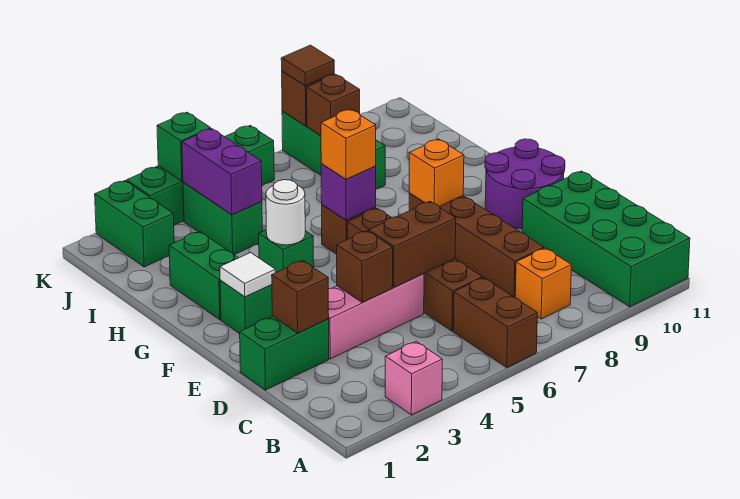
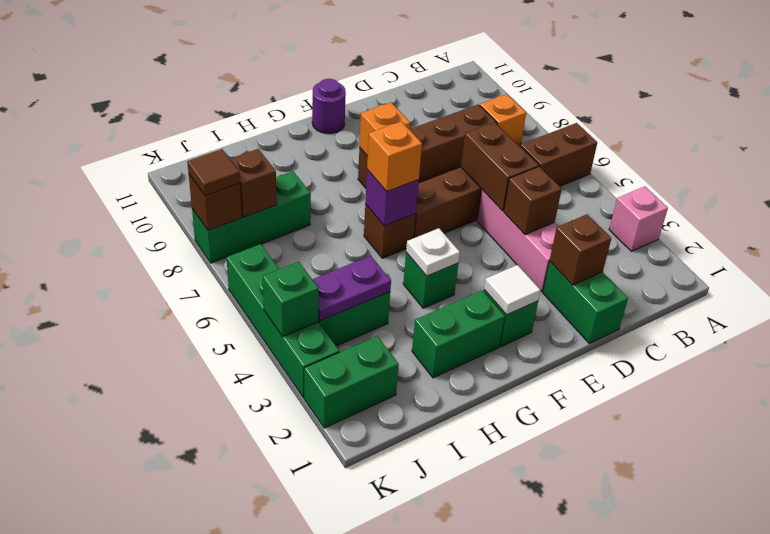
green 2x4 brick [522,171,690,307] -> none
purple 2x2 round brick [485,139,565,229] -> purple 1x1 round brick [312,79,346,134]
white 1x1 round brick [266,180,305,245] -> white 1x1 plate [406,228,460,276]
purple 1x2 brick [182,129,262,215] -> purple 1x2 plate [312,256,391,321]

